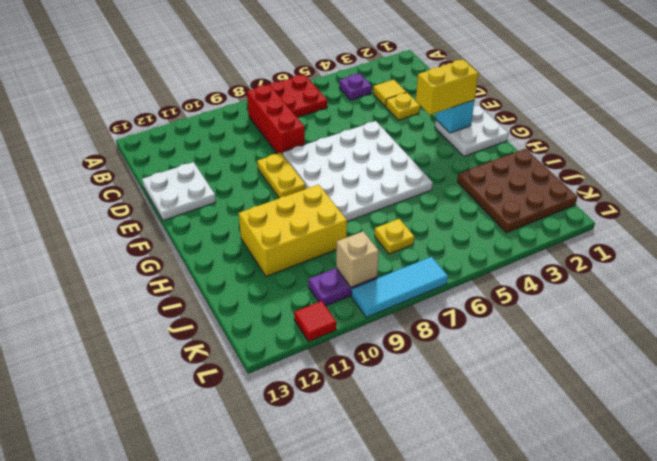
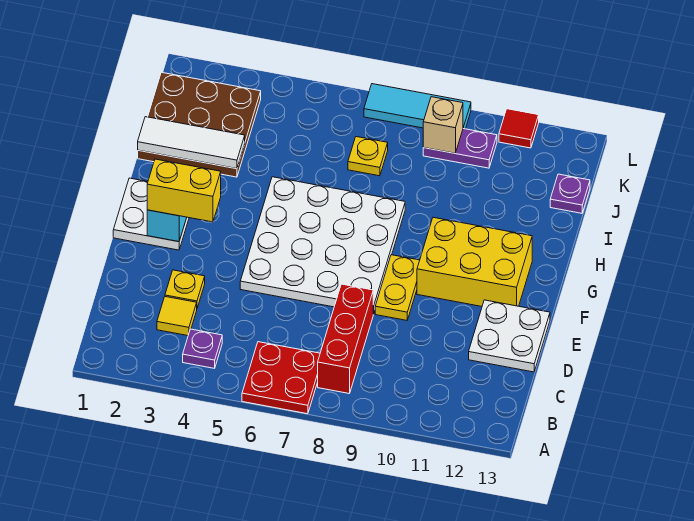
yellow 2x3 brick [239,185,347,276] -> yellow 2x3 brick moved to [417,217,532,306]
none -> white 1x3 tile [138,117,245,169]
none -> purple 1x1 plate [550,174,590,213]

